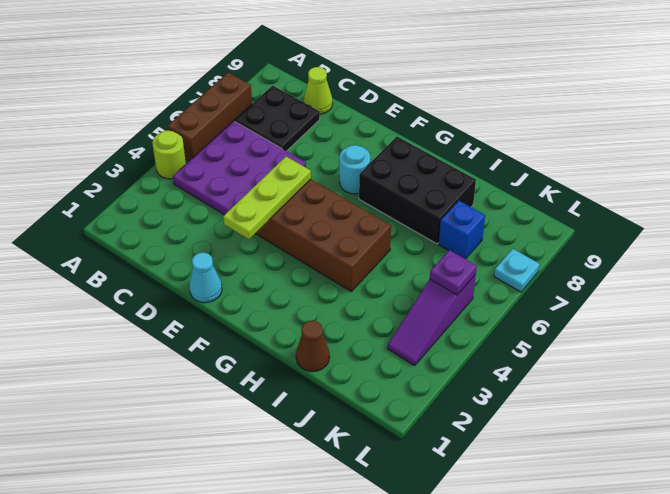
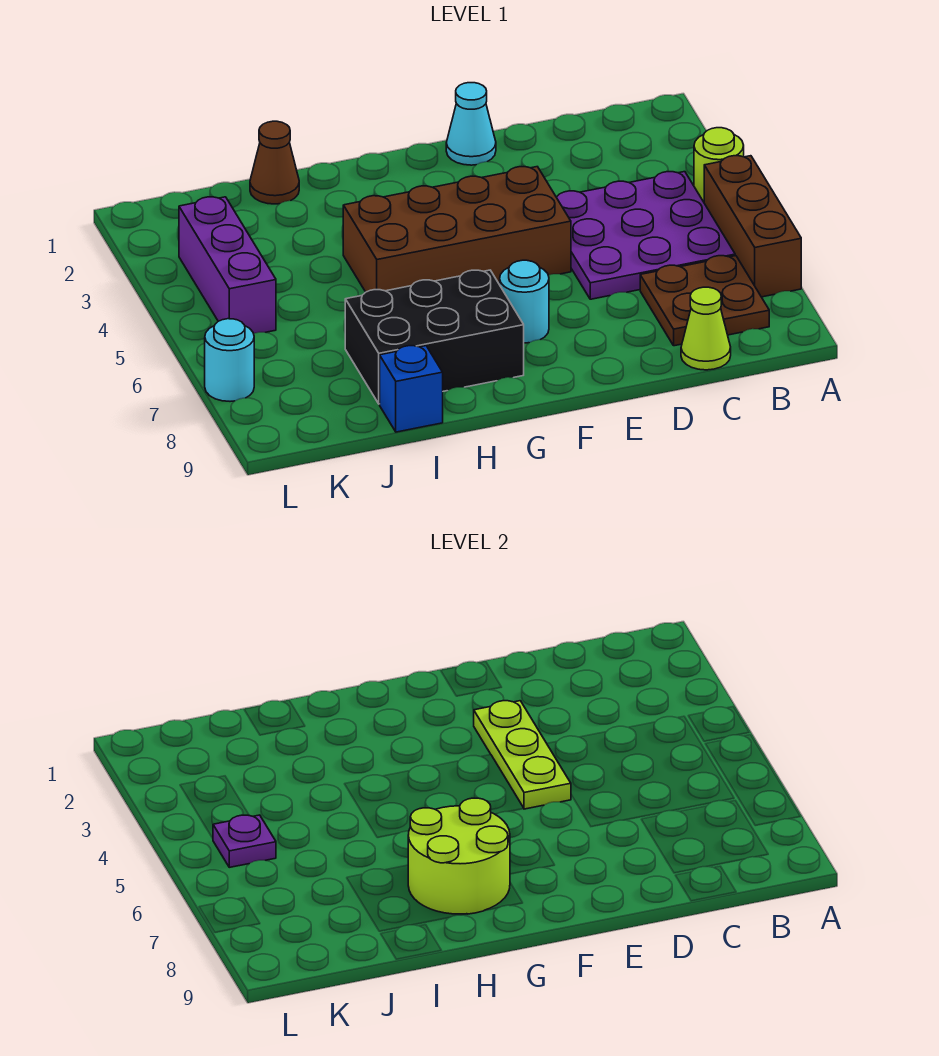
black 2x2 plate [235,85,320,151] -> brown 2x2 plate [640,256,769,346]
none -> lime 2x2 round brick [408,798,510,914]
blue 1x1 brick [439,201,485,259] -> blue 1x1 brick moved to [380,346,443,432]
purple 1x3 slope [388,275,476,365] -> purple 1x3 brick [179,197,276,333]
cyan 1x1 plate [494,249,540,292] -> cyan 1x1 round brick [205,319,254,401]

